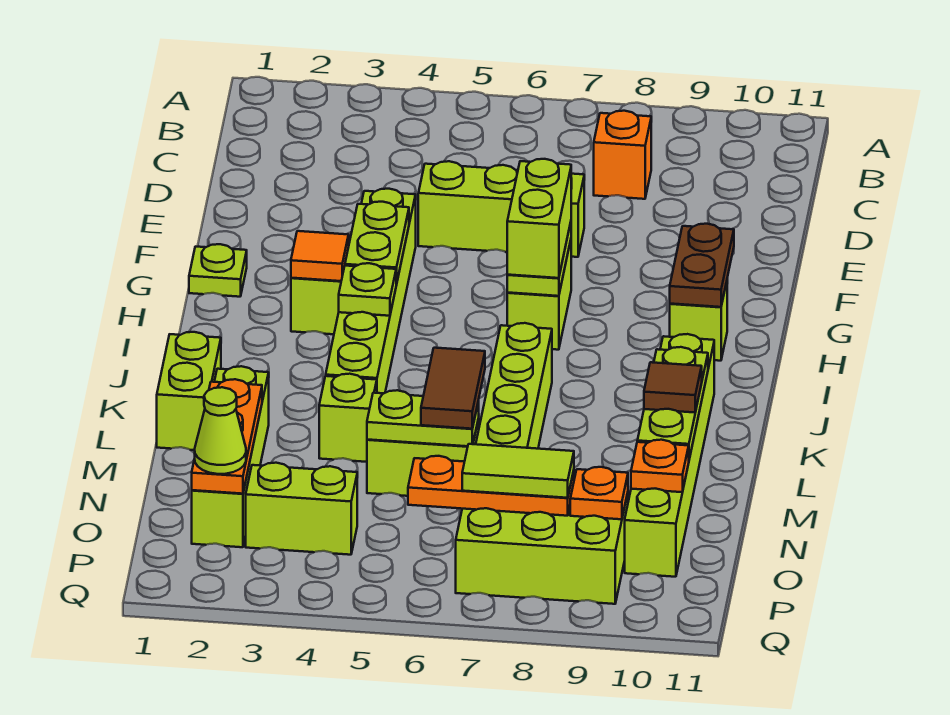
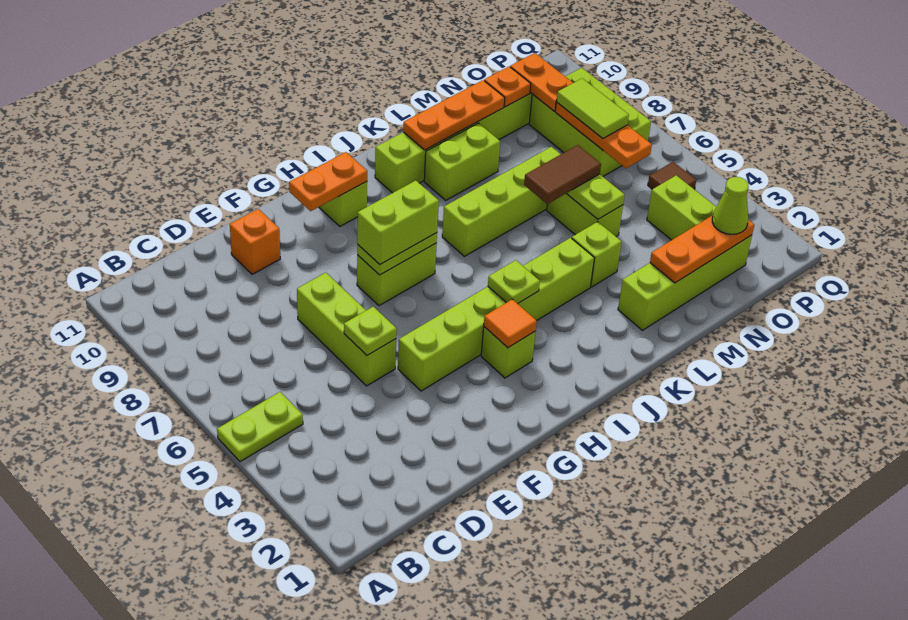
orange 1x1 brick [594,111,651,199] -> orange 1x1 brick moved to [230,209,280,274]
lime 1x1 plate [189,244,247,297] -> lime 1x1 plate moved to [344,307,397,355]
lime 1x2 plate [345,202,409,285] -> lime 1x2 plate moved to [217,392,303,462]
brown 1x2 plate [670,224,734,307] -> orange 1x2 plate [289,152,367,211]
lime 1x2 brick [157,332,221,450] -> lime 1x2 brick moved to [424,123,500,200]
lime 1x3 plate [637,347,708,459] -> orange 1x3 plate [403,80,505,150]
brown 1x1 tile [644,362,702,413] -> brown 1x1 tile moved to [648,162,696,190]
orange 1x1 plate [570,467,628,519] -> orange 1x2 plate [510,53,573,111]

